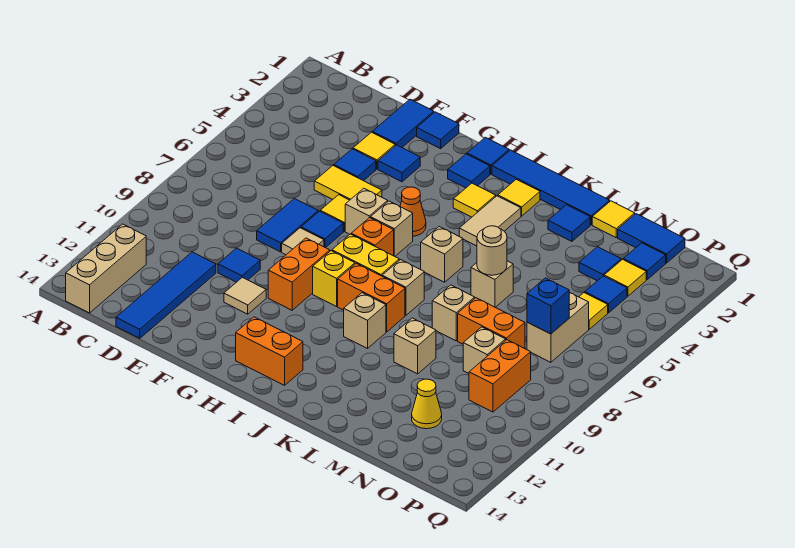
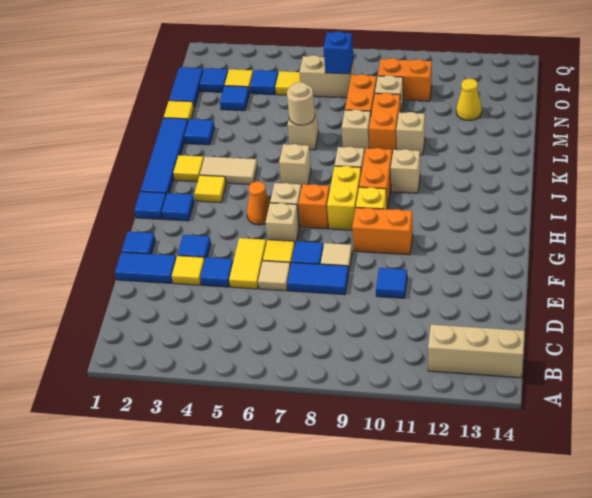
blue 1x4 tile [116,252,216,338] -> none
tan 1x1 tile [224,277,266,314] -> tan 1x1 tile moved to [258,261,290,291]
orange 1x2 brick [236,317,303,385] -> orange 1x2 brick moved to [369,93,401,154]

